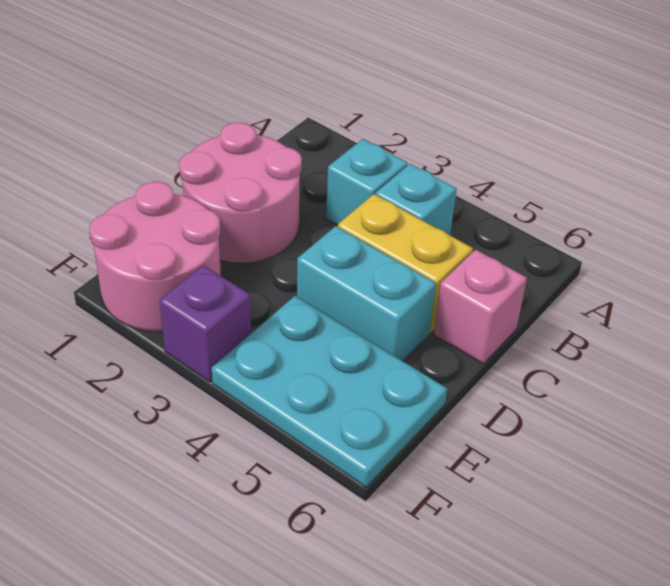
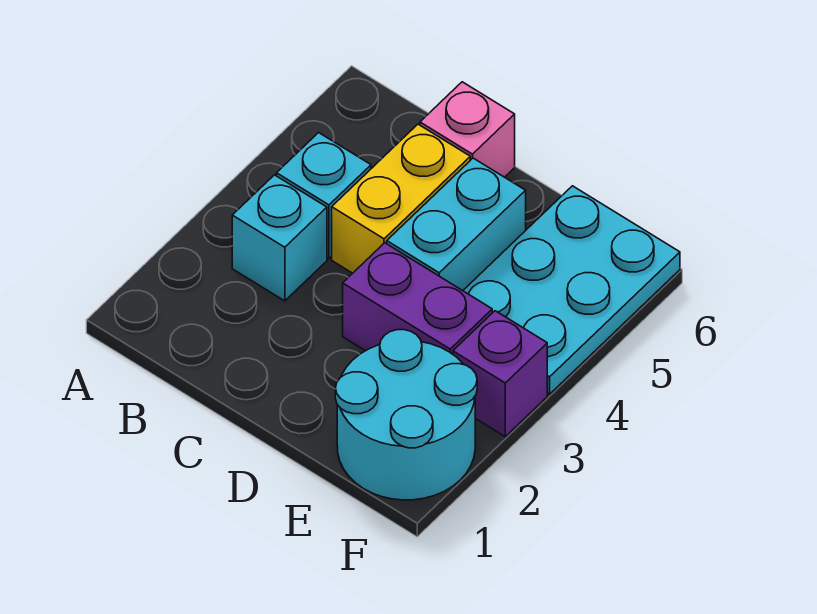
pink 2x2 round brick [179,123,302,263] -> none
none -> purple 1x2 brick [343,243,492,354]
pink 2x2 round brick [89,182,221,331] -> cyan 2x2 round brick [335,330,477,500]

